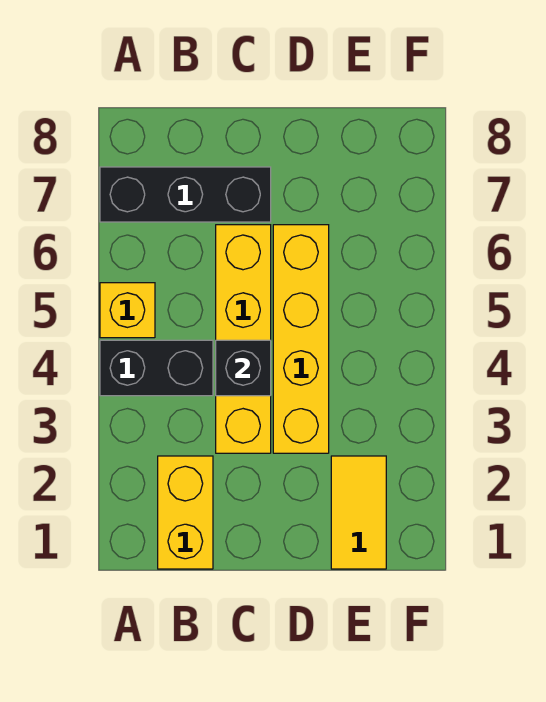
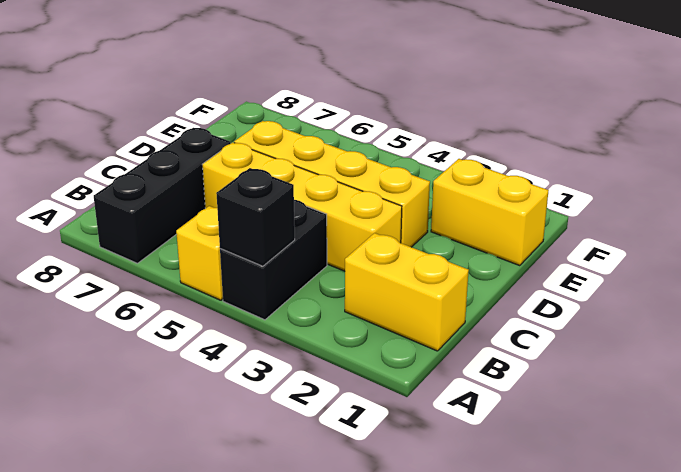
black 1x1 brick [216,340,271,396] -> black 1x1 brick moved to [216,168,295,266]
yellow 1x2 tile [331,456,386,569] -> yellow 1x2 brick [431,159,549,265]

